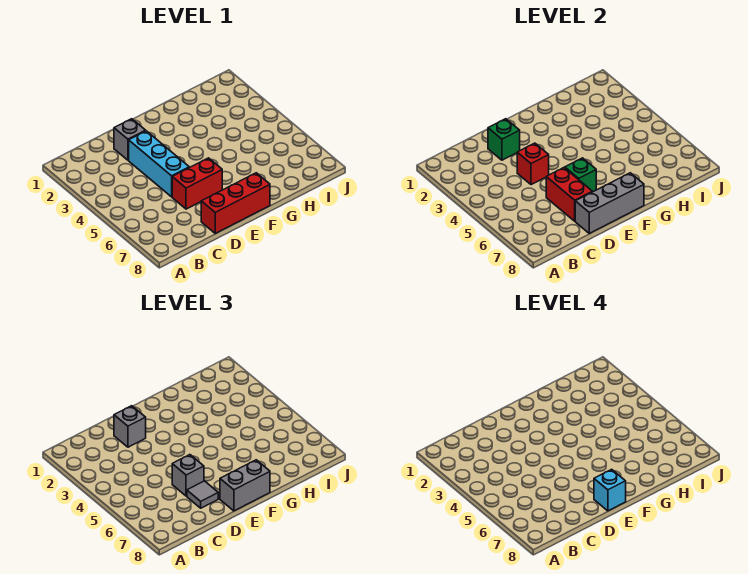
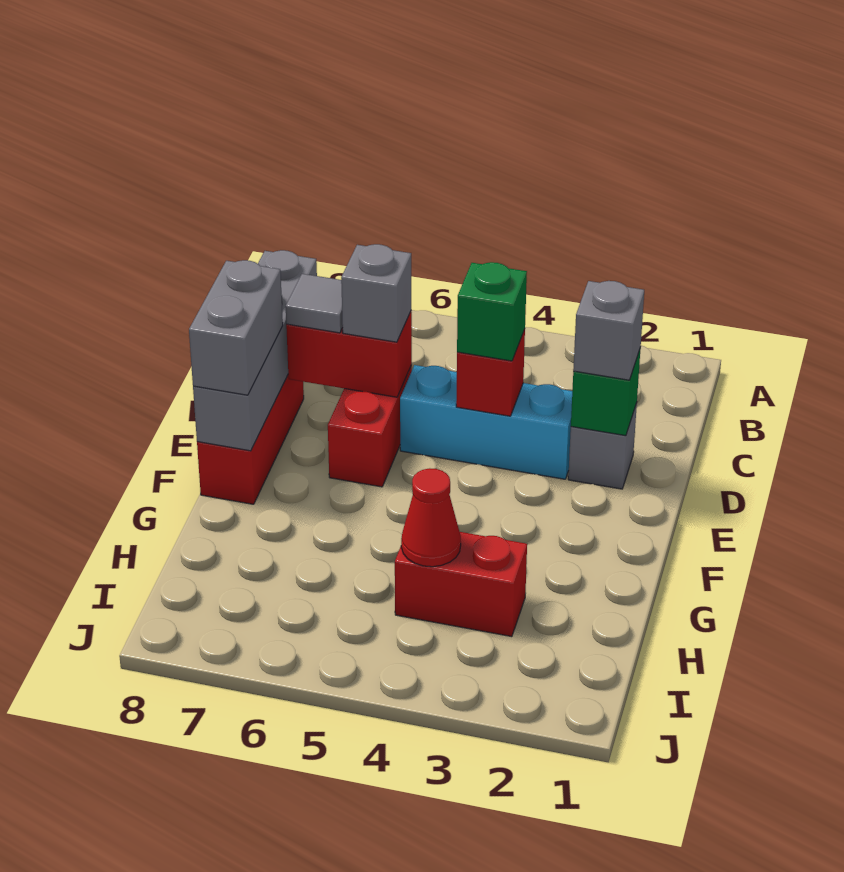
grey 1x3 brick [575,173,644,233] -> grey 1x4 brick [193,250,317,451]
green 1x1 brick [565,158,596,192] -> green 1x1 brick moved to [457,262,527,361]
cyan 1x1 brick [594,469,626,511] -> none
none -> red 1x2 brick [395,532,527,637]
none -> red 1x1 cone [401,468,461,567]

